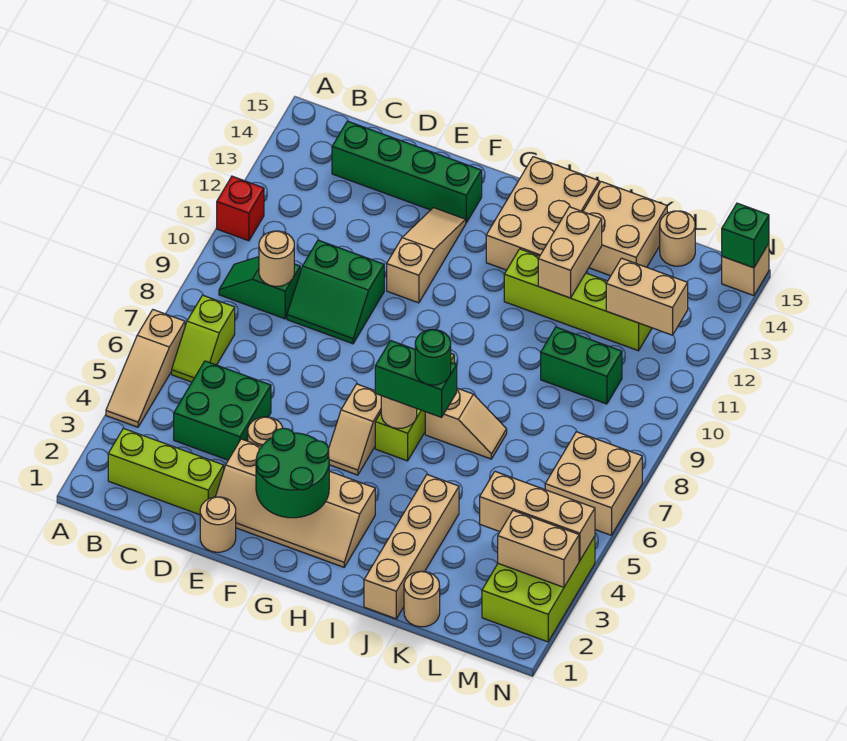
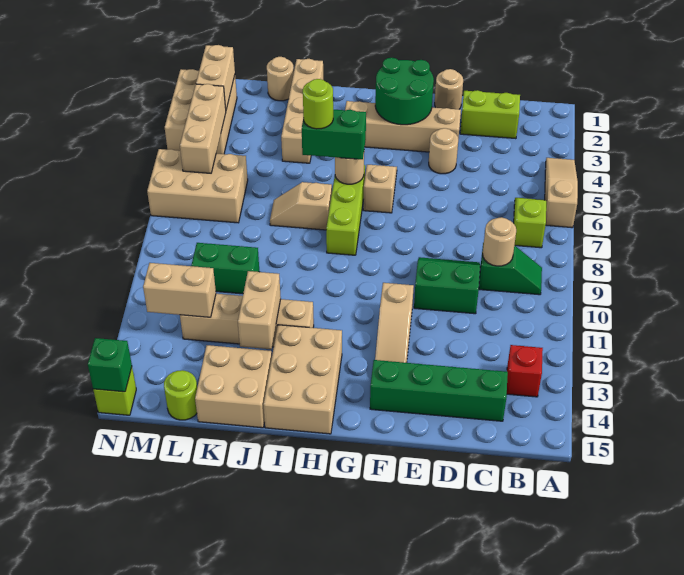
red 1x1 brick [217,176,264,241] -> red 1x1 brick moved to [507,345,543,397]
lime 1x3 brick [108,428,224,515] -> lime 1x2 brick [460,90,520,139]
green 2x2 brick [174,361,271,460] -> none
green 1x1 round brick [415,330,451,385] -> lime 1x1 round brick [303,79,333,129]
lime 1x4 brick [504,249,652,351] -> tan 1x4 brick [180,294,314,347]
tan 1x3 brick [480,472,595,561] -> tan 1x3 brick turned to [180,84,226,173]
tan 1x1 round brick [660,211,695,266] -> lime 1x1 round brick [164,370,197,420]
lime 2x3 brick [482,536,595,642] -> tan 2x3 brick [165,69,237,154]
tan 1x2 brick [498,511,579,587] -> tan 1x2 brick turned to [196,45,235,109]
tan 2x2 brick [545,432,642,535] -> tan 2x3 brick [147,149,248,223]
tan 1x1 brick [722,244,769,296] -> lime 1x1 brick [93,368,136,415]

